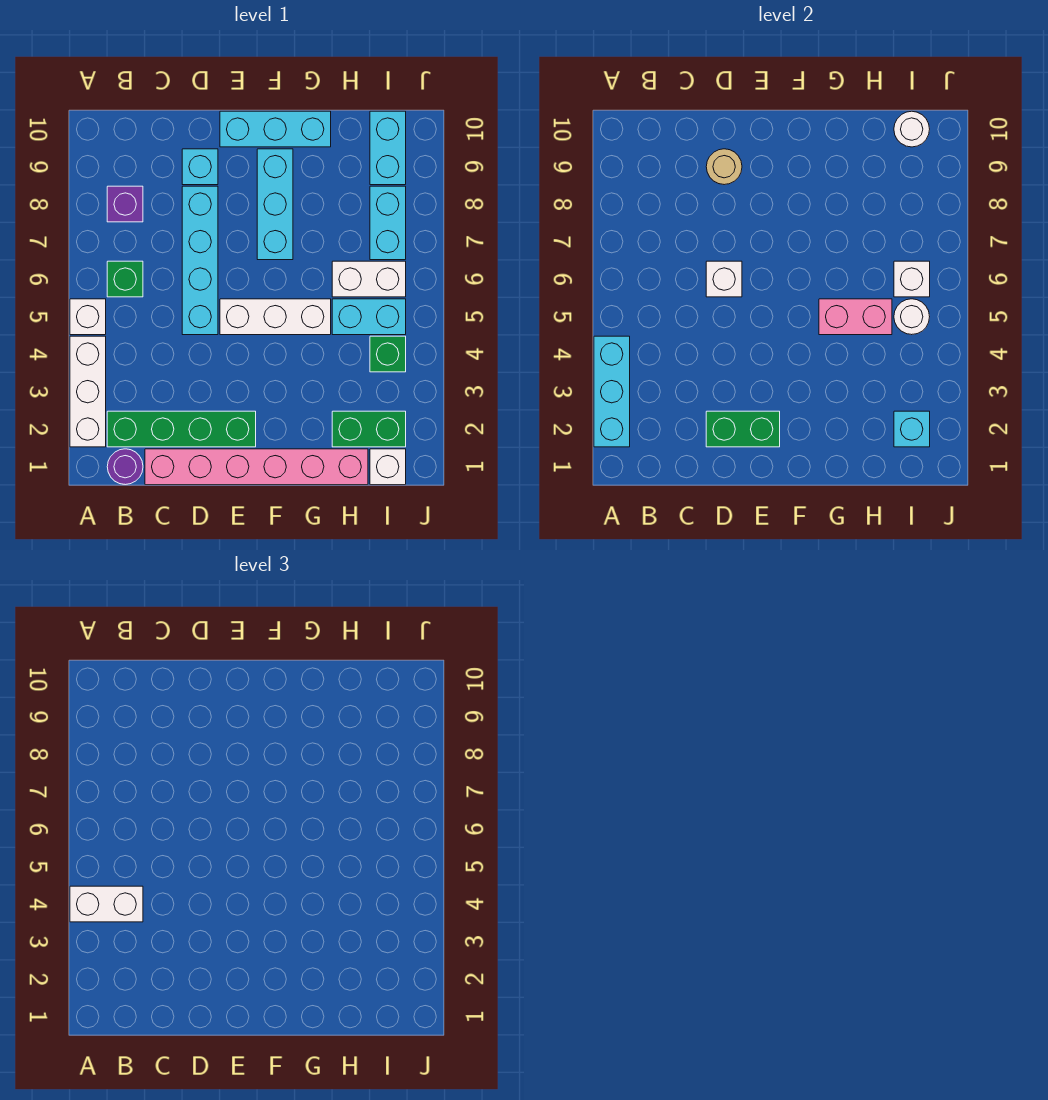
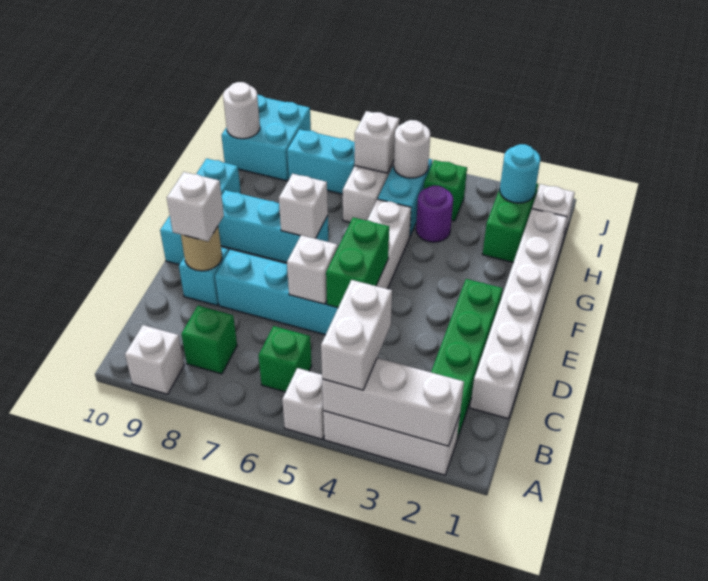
cyan 1x3 brick [594,336,630,447] -> white 1x3 brick [322,358,464,446]
none -> white 1x1 brick [125,325,184,394]
purple 1x1 round brick [107,449,143,485] -> purple 1x1 round brick moved to [416,185,453,242]
purple 1x1 brick [107,186,143,222] -> green 1x1 brick [181,306,237,374]
pink 1x6 brick [145,449,368,485] -> white 1x6 brick [470,209,567,419]
green 1x2 brick [706,411,780,447] -> green 1x2 brick moved to [326,217,389,308]
none -> white 1x1 brick [167,172,224,241]
none -> white 1x1 brick [279,174,328,239]
pink 1x2 brick [819,299,892,335] -> none
cyan 1x1 brick [894,411,930,447] -> cyan 1x1 round brick [500,144,540,203]
cyan 1x2 brick [370,111,406,185] -> cyan 2x2 brick [221,95,311,181]

